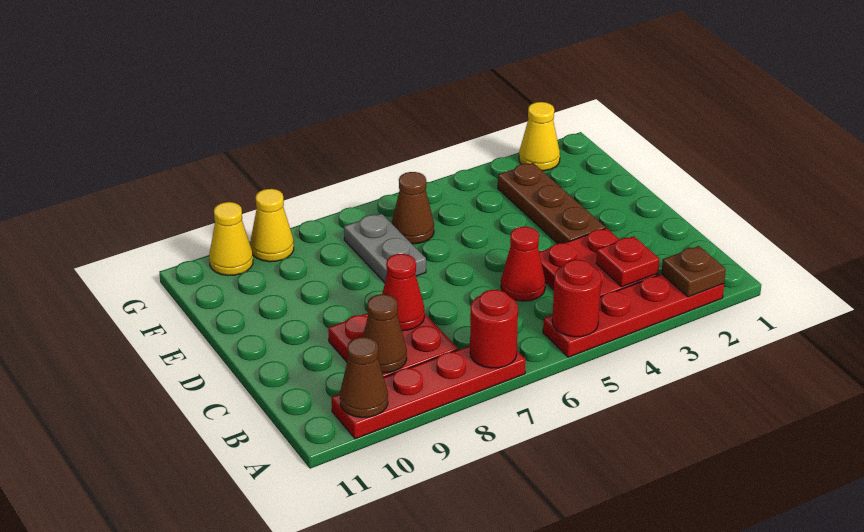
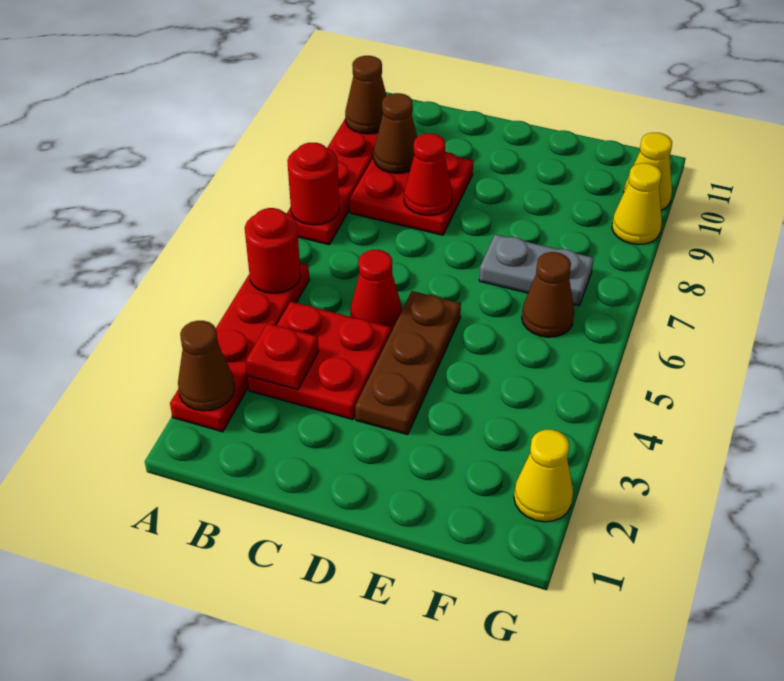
brown 1x1 plate [662,246,726,297] -> brown 1x1 cone [178,321,235,411]
brown 1x3 plate [498,163,605,244] -> brown 1x3 plate turned to [355,291,461,435]

